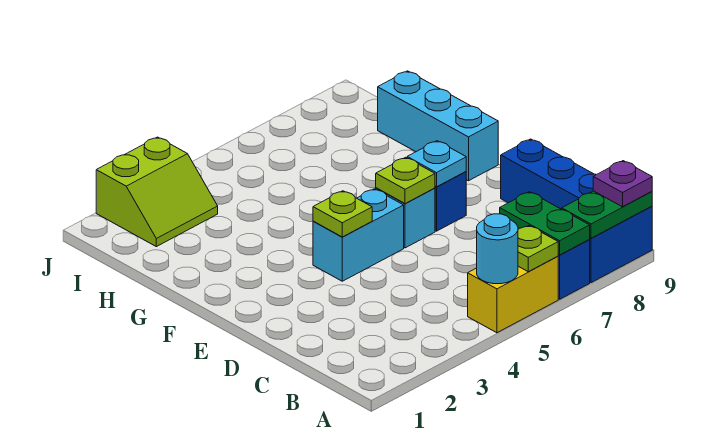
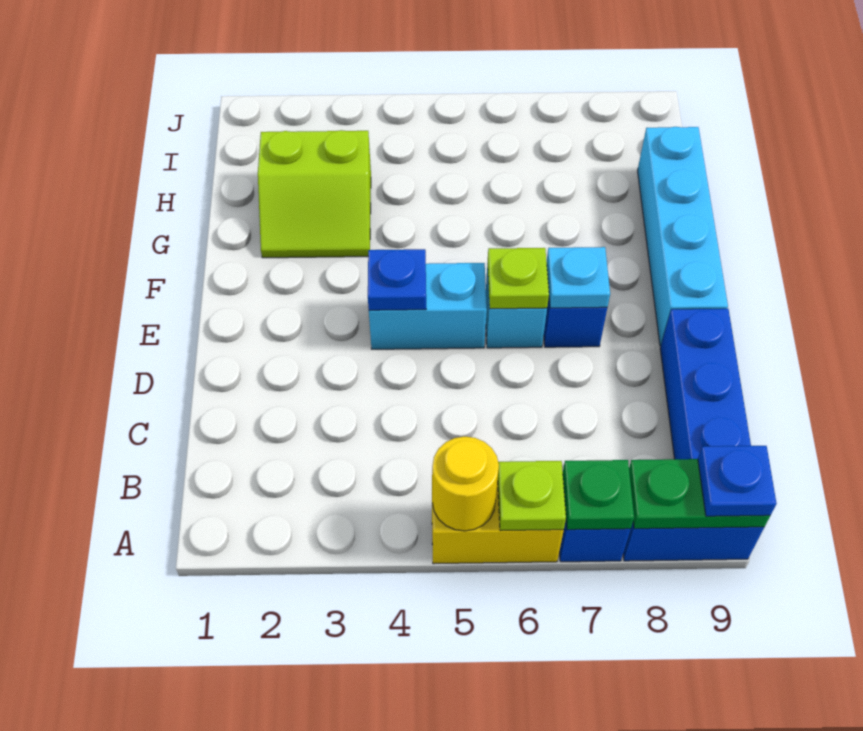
cyan 1x1 round brick [477,214,518,284] -> yellow 1x1 round brick [432,437,499,531]
green 1x2 plate [500,192,590,255] -> green 1x1 plate [563,460,634,530]
purple 1x1 plate [593,161,652,207] -> blue 1x1 plate [698,446,777,516]
lime 1x1 plate [313,191,372,237] -> blue 1x1 plate [368,249,426,310]
cyan 1x3 brick [378,71,498,181] -> cyan 1x4 brick [637,127,728,346]
lime 2x2 slope [96,137,218,247] -> lime 2x2 slope moved to [258,130,371,258]

